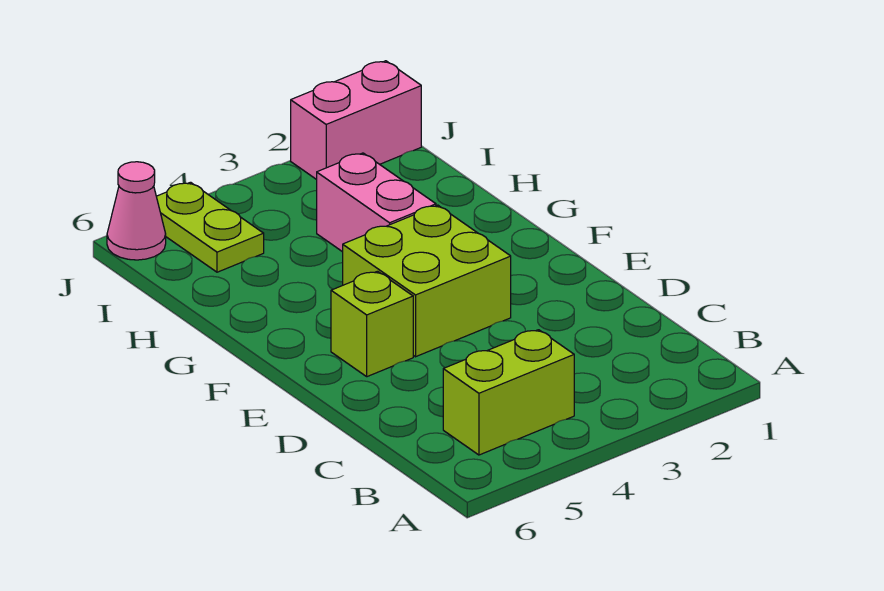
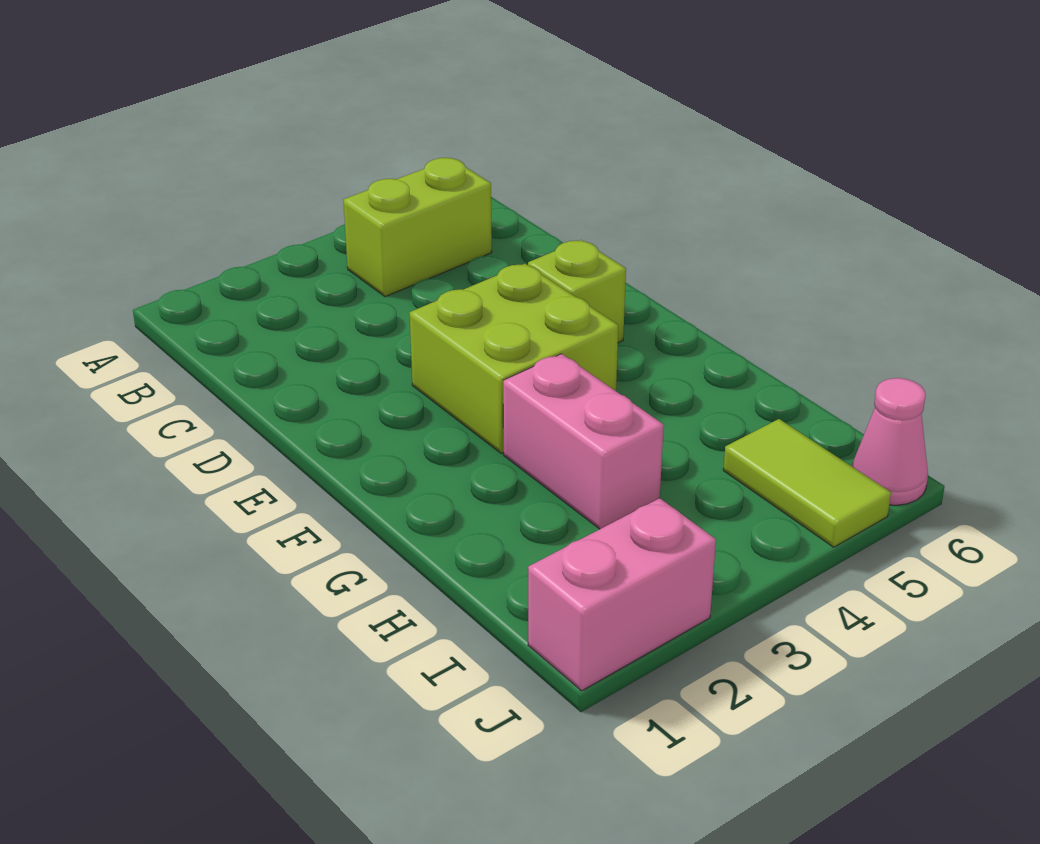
lime 1x2 plate [156,182,264,272] -> lime 1x2 tile [723,419,891,547]

